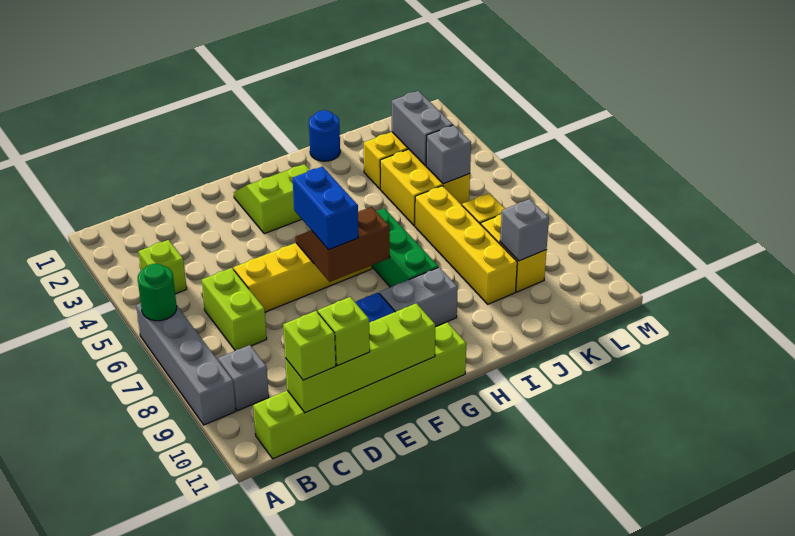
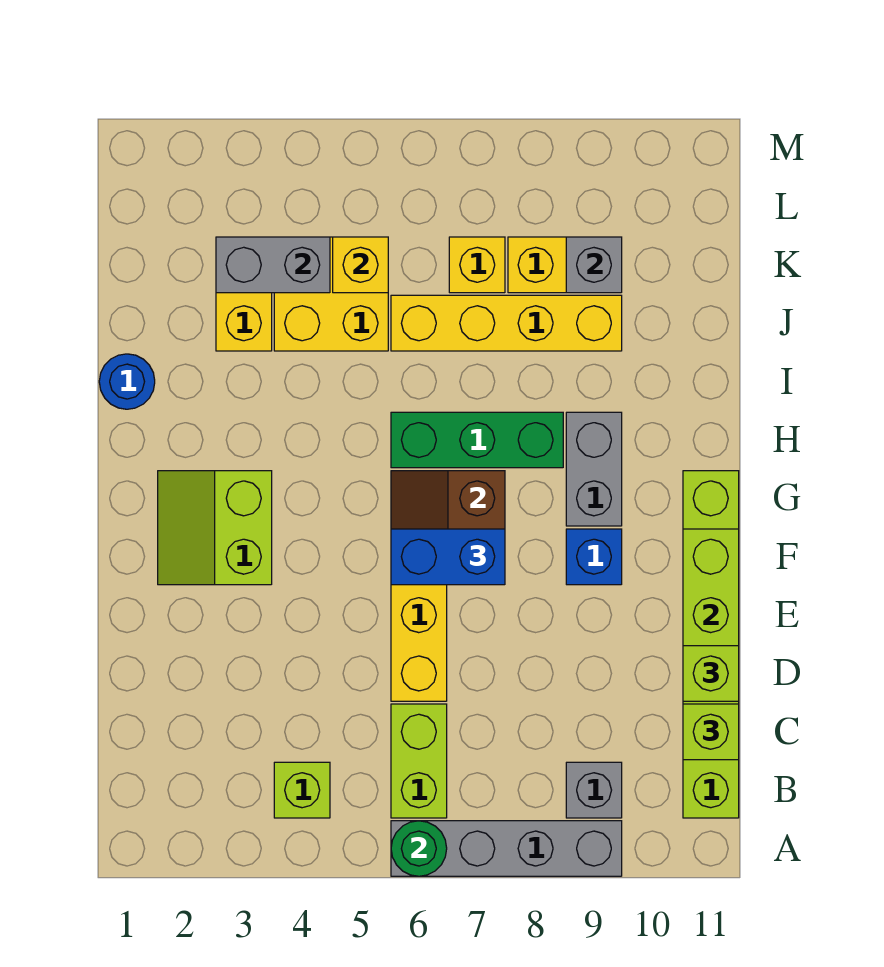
lime 1x2 brick [202,268,267,351] -> lime 1x2 brick turned to [391,704,447,818]
grey 1x1 brick [426,125,471,184] -> yellow 1x1 brick [333,237,388,293]

